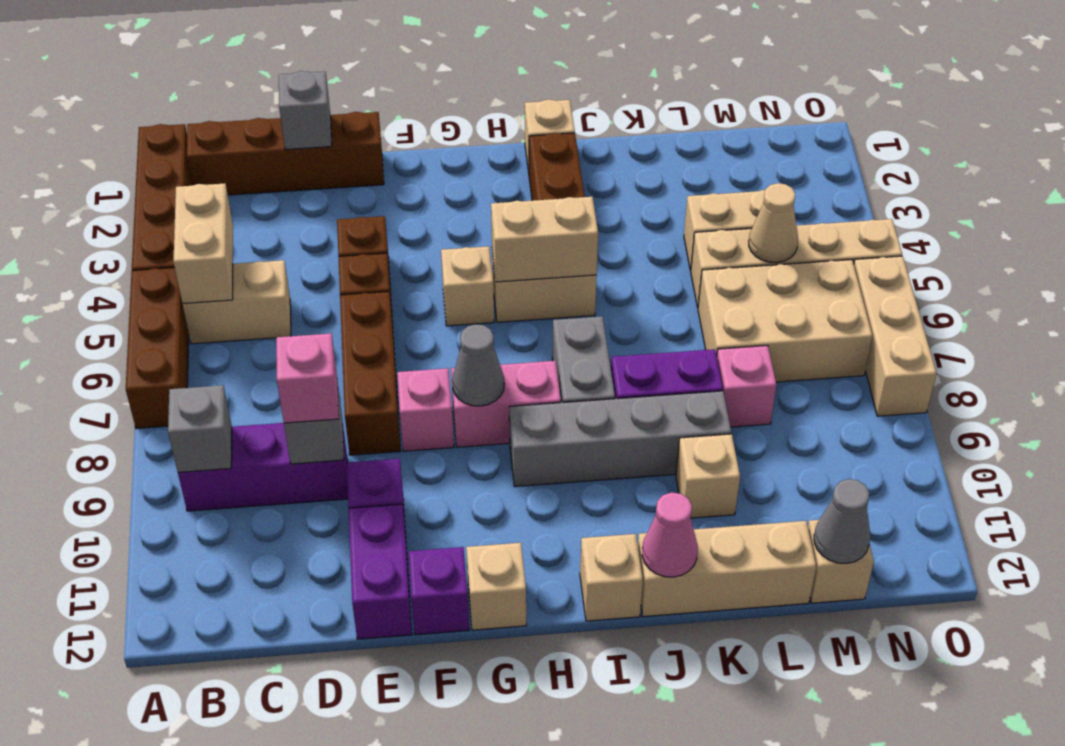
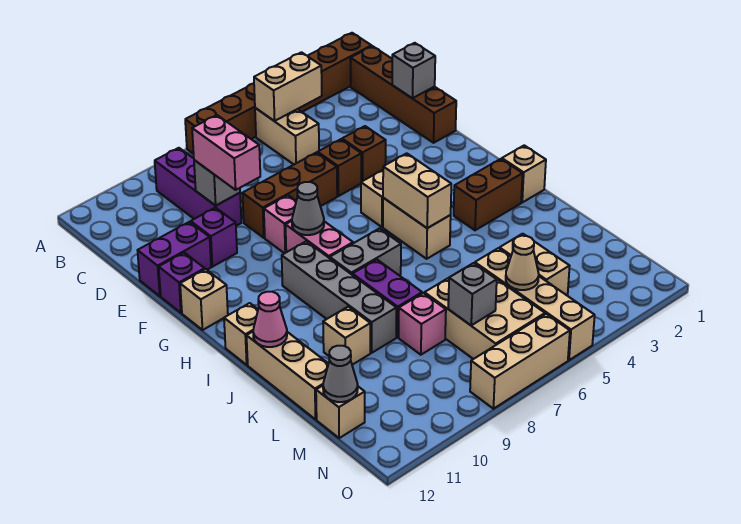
grey 1x1 brick [168,385,232,472] -> grey 1x1 brick moved to [448,263,497,325]
pink 1x1 brick [276,333,339,423] -> pink 1x2 brick [192,115,260,190]

